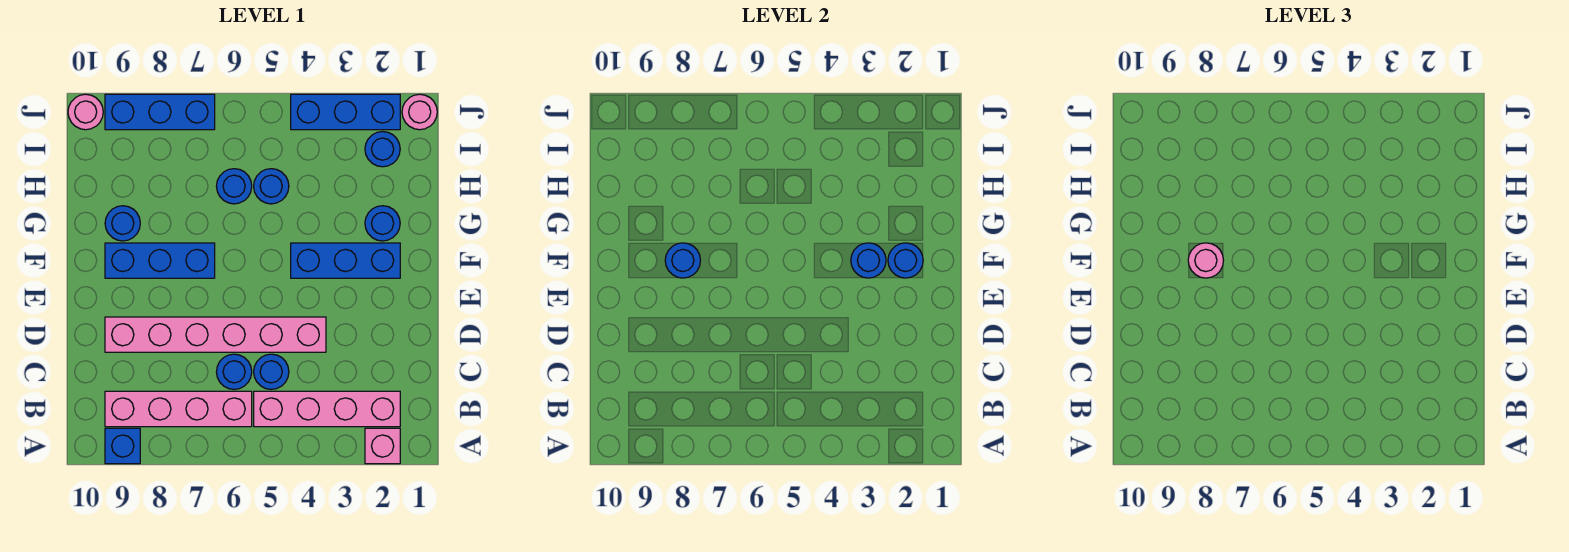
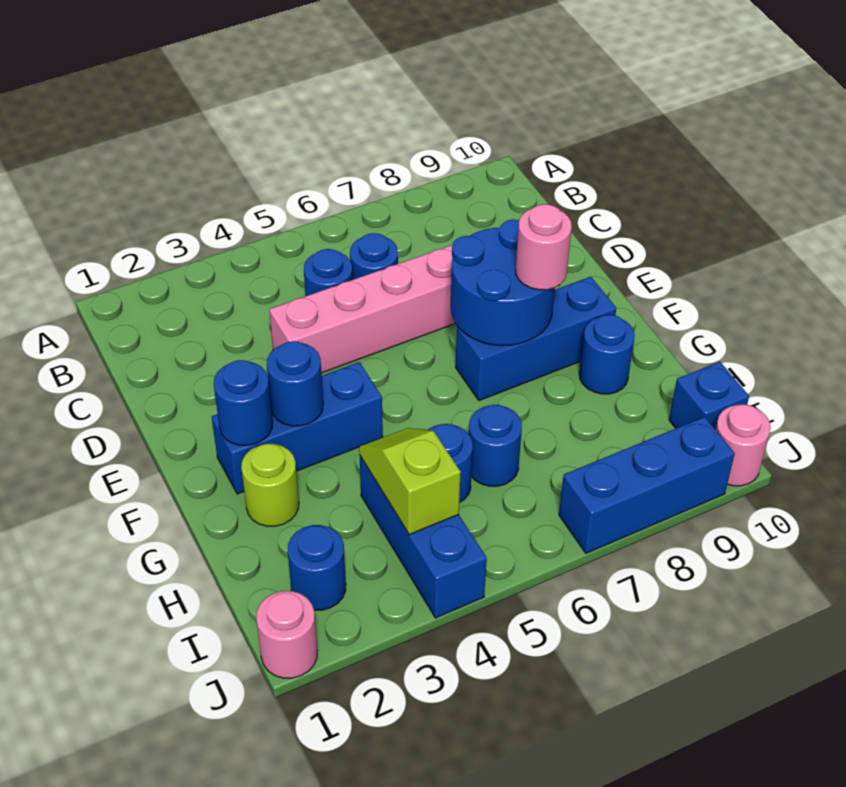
pink 1x1 brick [365,428,400,464] -> none
blue 1x1 brick [105,428,140,464] -> blue 1x1 brick moved to [669,362,749,430]
pink 1x4 brick [254,391,400,427] -> none
pink 1x4 brick [105,391,252,427] -> none
blue 1x1 round brick [665,243,700,278] -> blue 2x2 round brick [451,219,555,346]
blue 1x1 round brick [365,206,400,241] -> lime 1x1 round brick [241,444,299,526]
none -> lime 1x2 slope [359,428,461,534]
blue 1x3 brick [291,94,400,130] -> blue 1x3 brick turned to [360,456,487,618]

